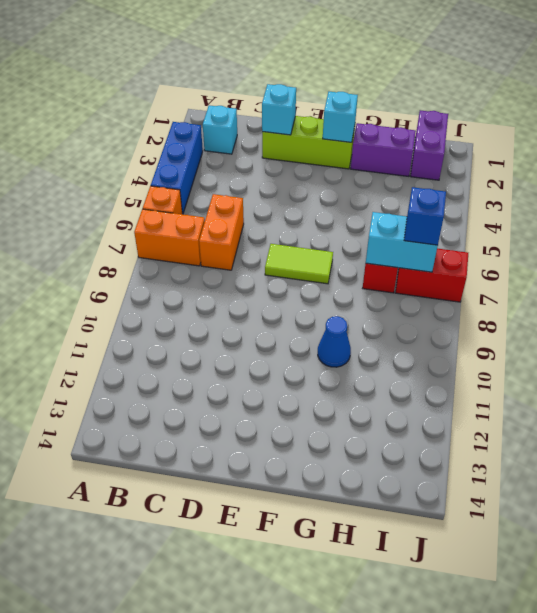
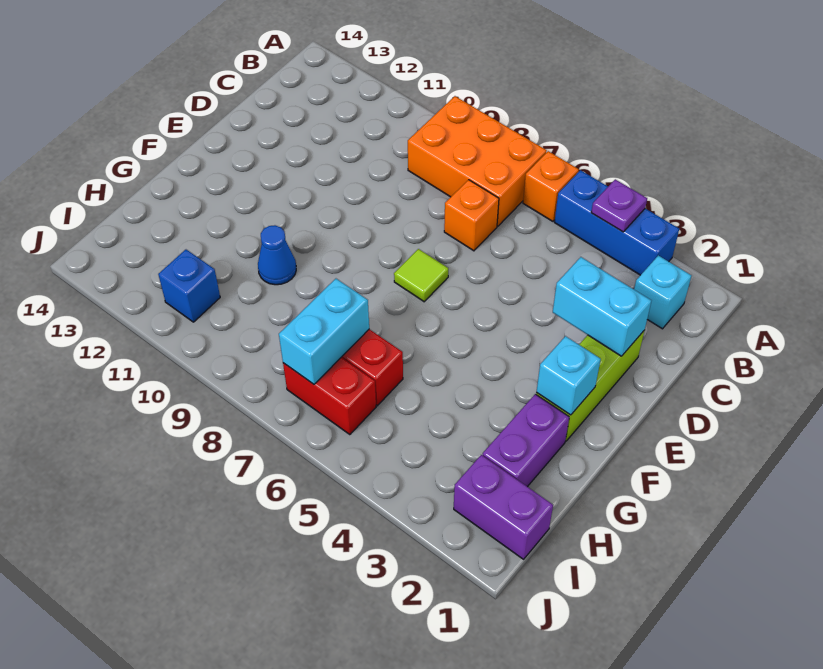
none -> purple 1x1 plate [591,179,647,232]
orange 1x2 brick [134,209,205,266] -> orange 2x3 brick [408,96,547,226]
orange 1x2 brick [199,194,244,270] -> orange 1x1 brick [444,180,499,251]
cyan 1x1 brick [262,84,296,135] -> cyan 1x2 brick [553,257,651,356]
lime 1x2 tile [265,244,333,284] -> lime 1x1 tile [394,249,448,302]
red 1x2 brick [396,248,468,302] -> red 1x2 brick turned to [283,357,376,435]
blue 1x1 brick [404,187,446,245] -> blue 1x1 brick moved to [158,250,220,322]

